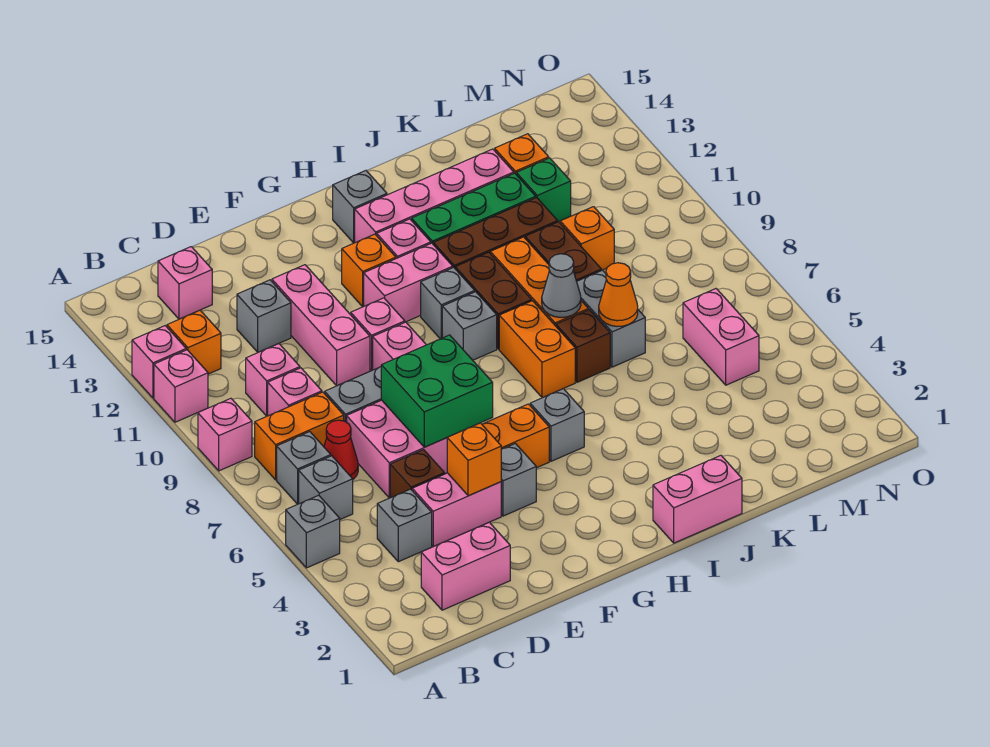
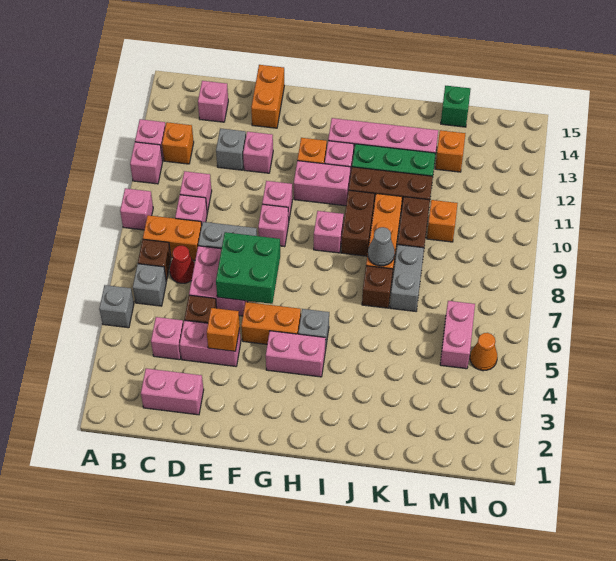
grey 1x1 brick [277,432,331,504] -> brown 1x1 brick [138,239,171,282]
grey 1x1 brick [377,489,432,562] -> pink 1x1 brick [151,317,183,360]
pink 1x3 brick [272,265,370,386] -> pink 1x1 brick [243,132,273,173]
grey 1x1 brick [501,444,536,516] -> none
grey 1x1 brick [442,292,497,360] -> pink 1x1 brick [314,211,344,253]
grey 1x1 brick [421,267,475,339] -> none
grey 1x1 brick [333,171,387,243] -> none
pink 1x2 brick [653,456,742,543] -> pink 1x2 brick moved to [266,331,326,377]
orange 1x2 brick [499,301,575,398] -> orange 1x2 brick moved to [251,65,284,128]
orange 1x1 cone [599,263,638,326] -> orange 1x1 cone moved to [470,333,498,371]
green 1x1 brick [516,158,571,222] -> green 1x1 brick moved to [441,86,471,127]

